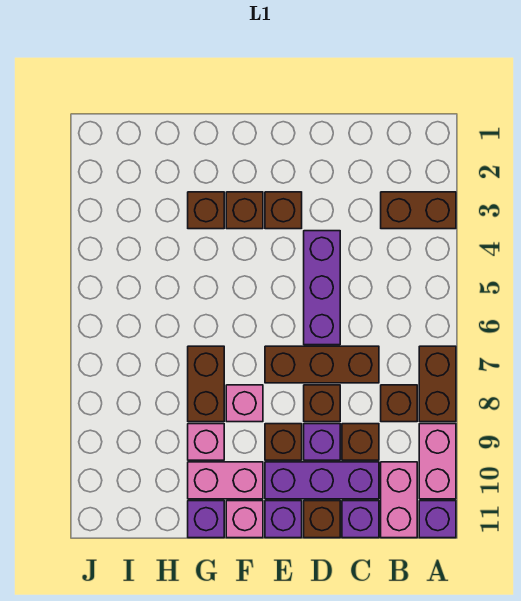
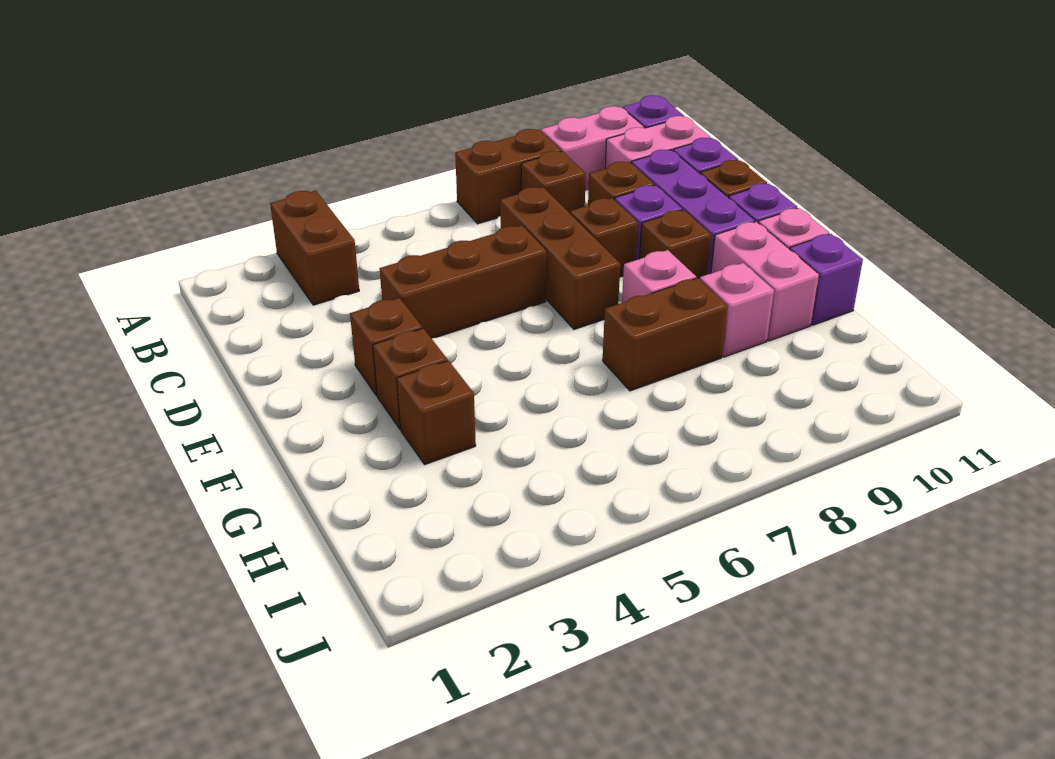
purple 1x3 brick [304,231,340,345] -> brown 1x3 brick [380,226,546,339]

